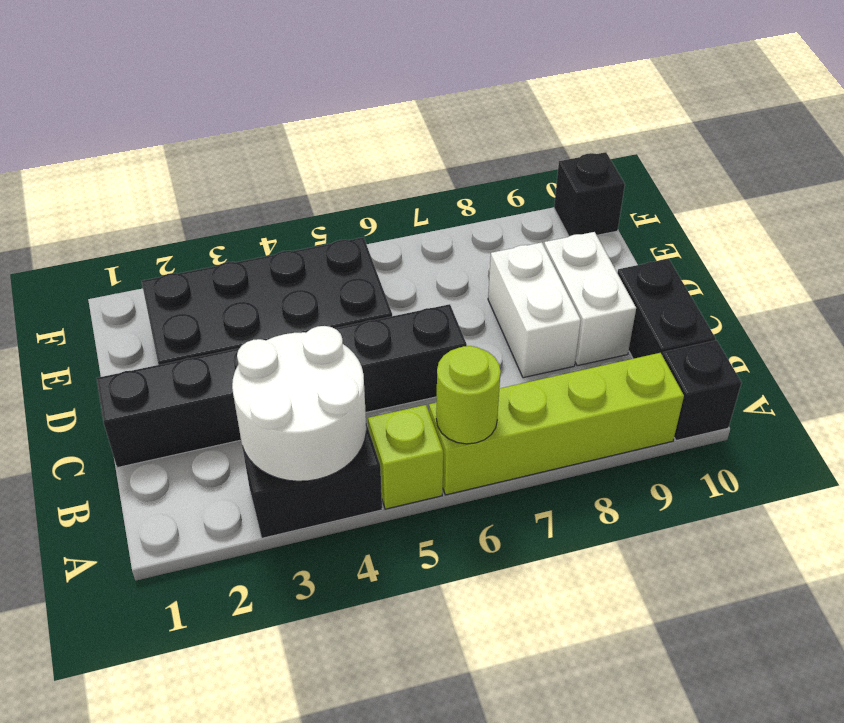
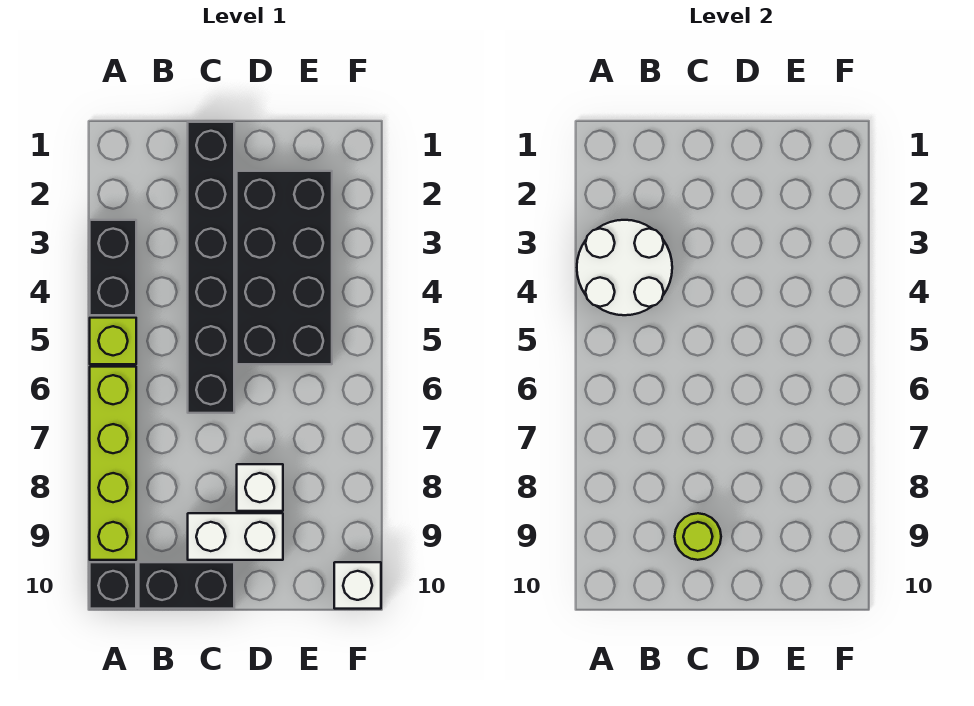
lime 1x1 round brick [436,346,501,444] -> lime 1x1 round brick moved to [675,513,721,560]
white 1x2 brick [488,242,581,378] -> white 1x1 brick [237,464,283,511]
black 1x1 brick [554,152,625,236] -> white 1x1 brick [334,562,381,609]

